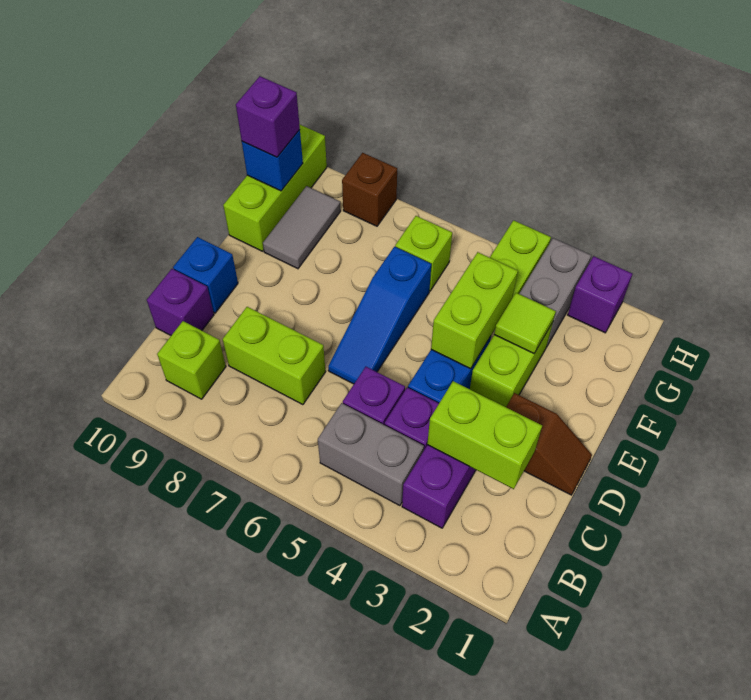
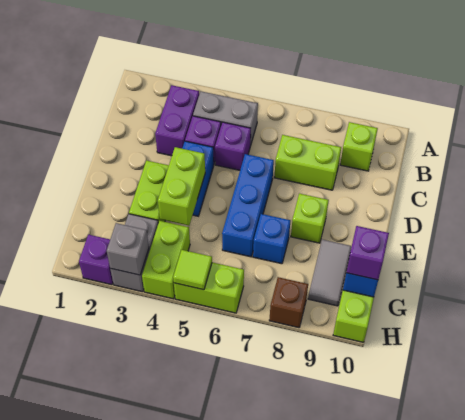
lime 1x2 brick [427,381,542,489] -> lime 1x2 brick moved to [174,262,244,313]
purple 1x1 brick [147,269,214,335] -> none
brown 1x2 slope [506,393,592,495] -> none
blue 1x3 slope [328,247,431,384] -> blue 1x3 brick [222,154,274,257]
blue 1x1 brick [173,237,238,313] -> blue 1x1 brick moved to [253,214,290,264]
lime 1x1 tile [494,293,556,353] -> lime 1x1 tile moved to [173,250,212,290]
lime 1x1 brick [395,216,452,291] -> lime 1x1 brick moved to [291,194,329,243]
none -> grey 1x1 brick [107,223,149,275]

